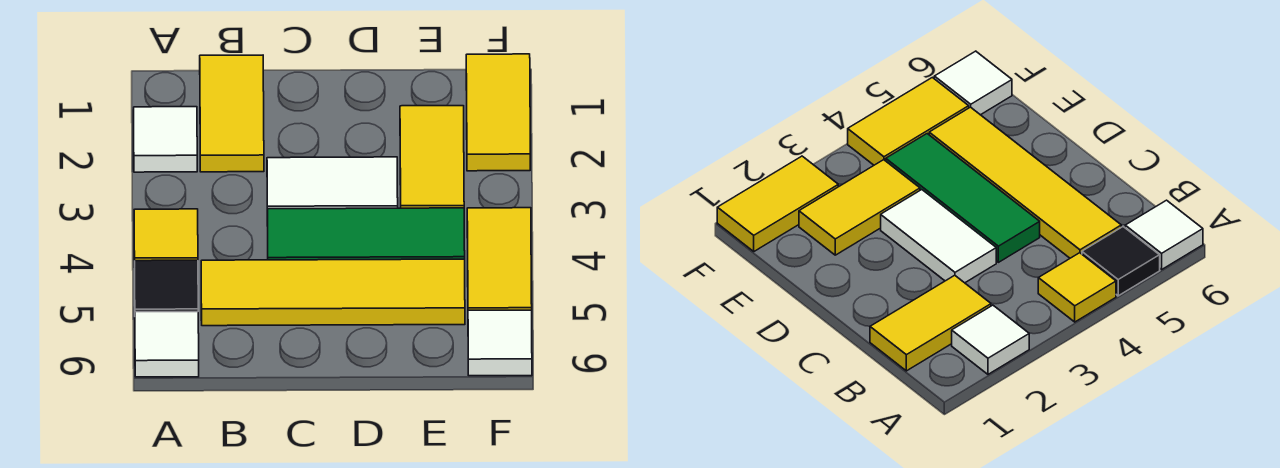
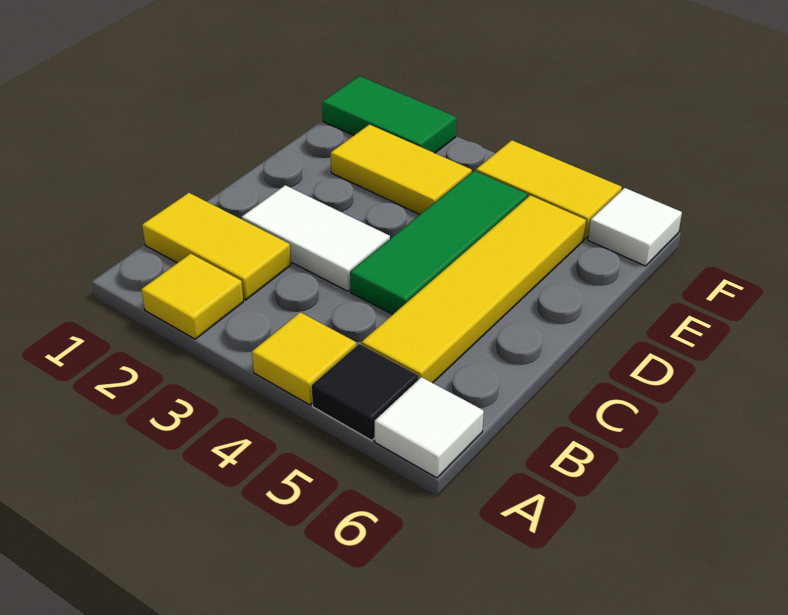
white 1x1 tile [134,107,197,172] -> yellow 1x1 tile [141,254,243,339]
white 1x2 tile [267,157,398,209] -> white 1x2 tile turned to [242,185,390,291]
yellow 1x2 tile [466,54,530,171] -> green 1x2 tile [322,76,456,153]

